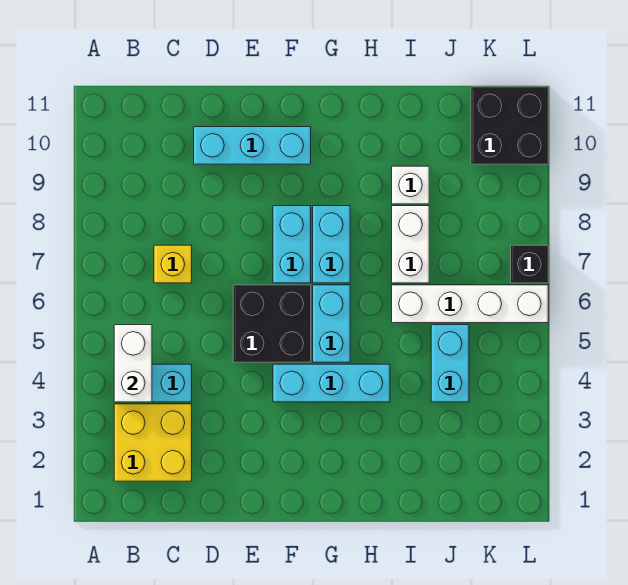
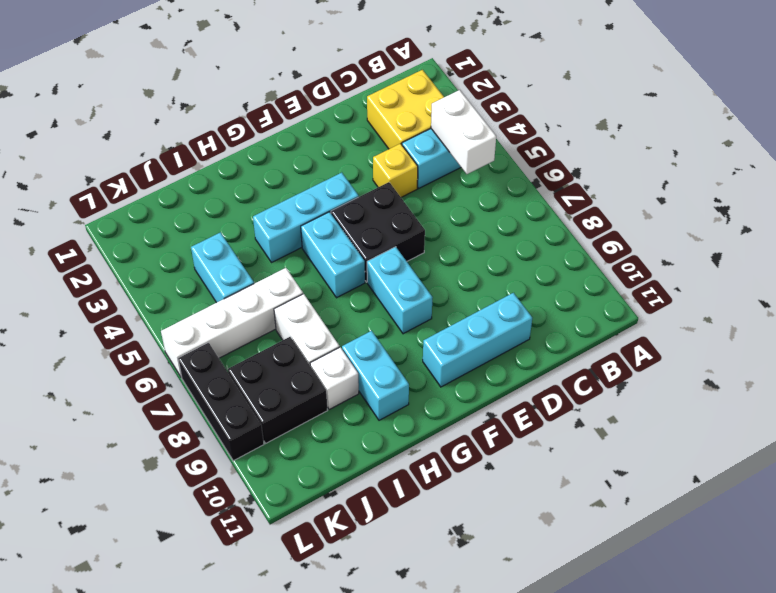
yellow 1x1 brick [154,245,192,283] -> yellow 1x1 brick moved to [373,144,418,197]
cyan 1x2 brick [313,206,350,283] -> cyan 1x2 brick moved to [342,331,409,420]
black 2x2 brick [471,87,548,164] -> black 2x2 brick moved to [228,337,328,443]
black 1x1 brick [511,245,548,283] -> black 1x3 brick [178,343,264,461]

